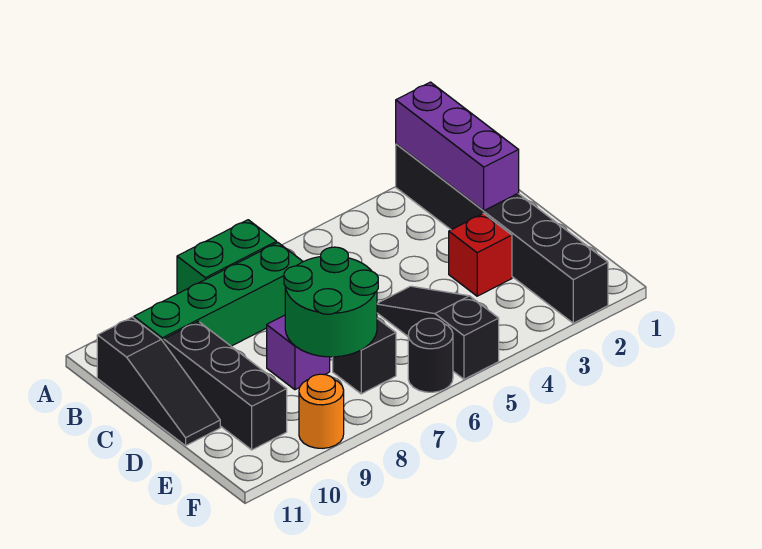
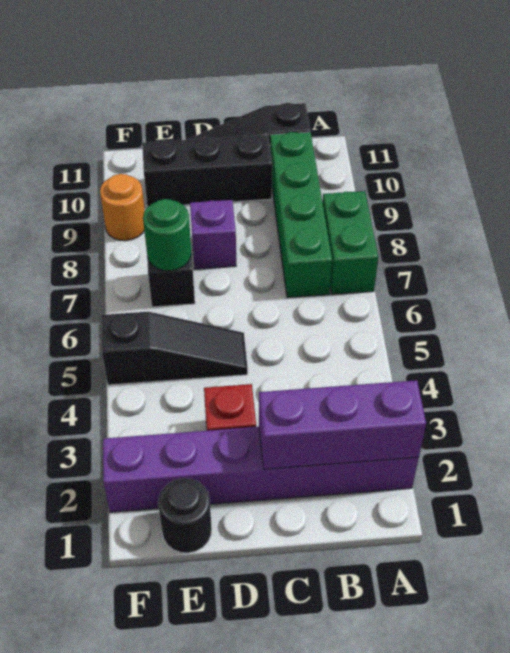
black 1x6 brick [396,144,608,323] -> purple 1x6 brick [103,427,419,512]
green 2x2 round brick [284,247,378,357] -> green 1x1 round brick [143,199,191,271]
black 1x1 round brick [408,318,453,392] -> black 1x1 round brick moved to [158,478,212,553]

